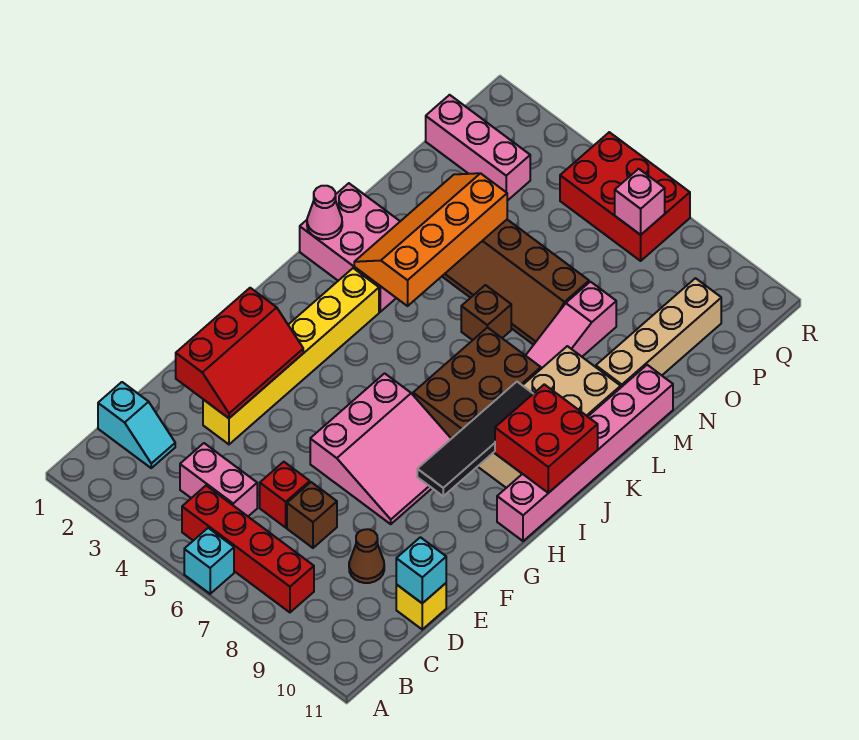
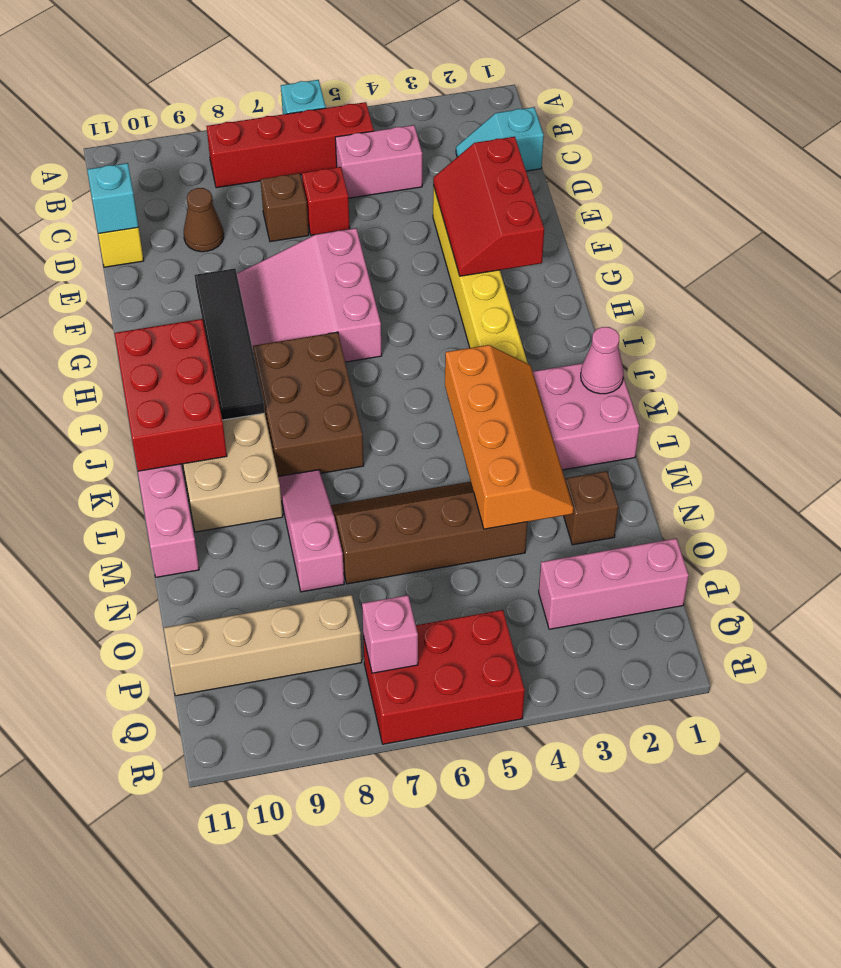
red 2x2 brick [495,384,598,493] -> red 2x3 brick [115,319,227,471]
brown 1x1 brick [461,285,511,340] -> brown 1x1 brick moved to [564,471,618,545]
tan 1x4 brick [596,278,721,387] -> tan 1x4 brick turned to [164,595,362,696]

